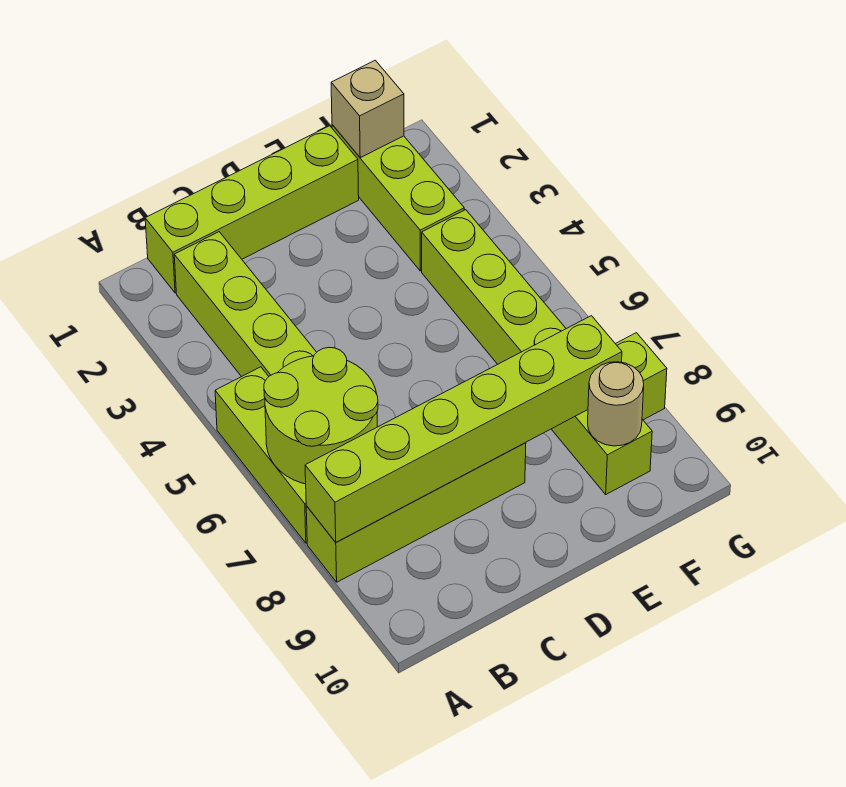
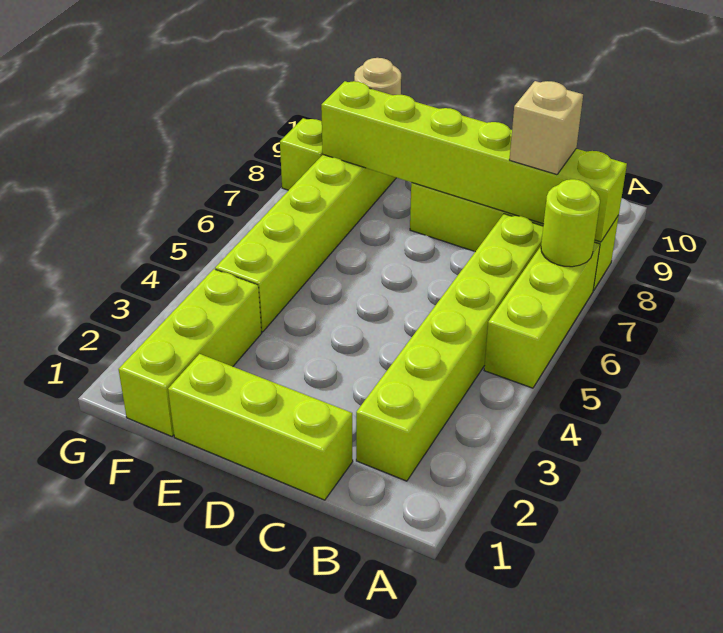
lime 2x2 round brick [264,348,378,484] -> lime 1x1 round brick [541,179,600,267]
lime 1x4 brick [145,126,359,293] -> lime 1x3 brick [168,354,353,500]
tan 1x1 brick [331,60,404,158] -> tan 1x1 brick moved to [509,81,583,175]

